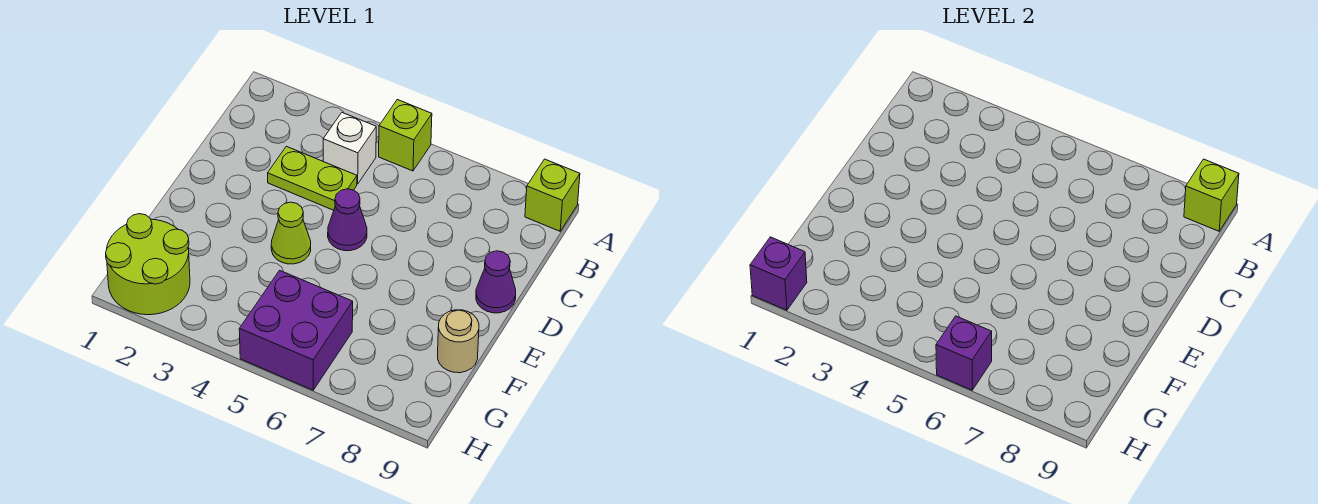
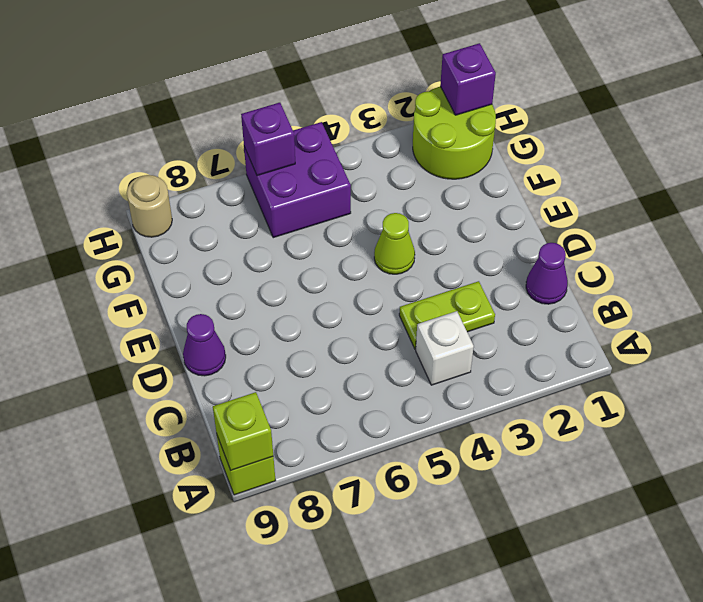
lime 1x1 brick [379,100,432,171] -> none
purple 1x1 cone [328,189,367,251] -> purple 1x1 cone moved to [526,243,568,304]
tan 1x1 round brick [438,310,479,373] -> tan 1x1 round brick moved to [127,175,172,237]

